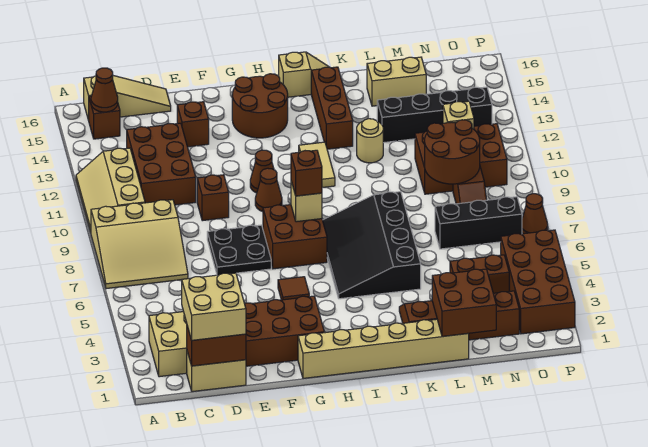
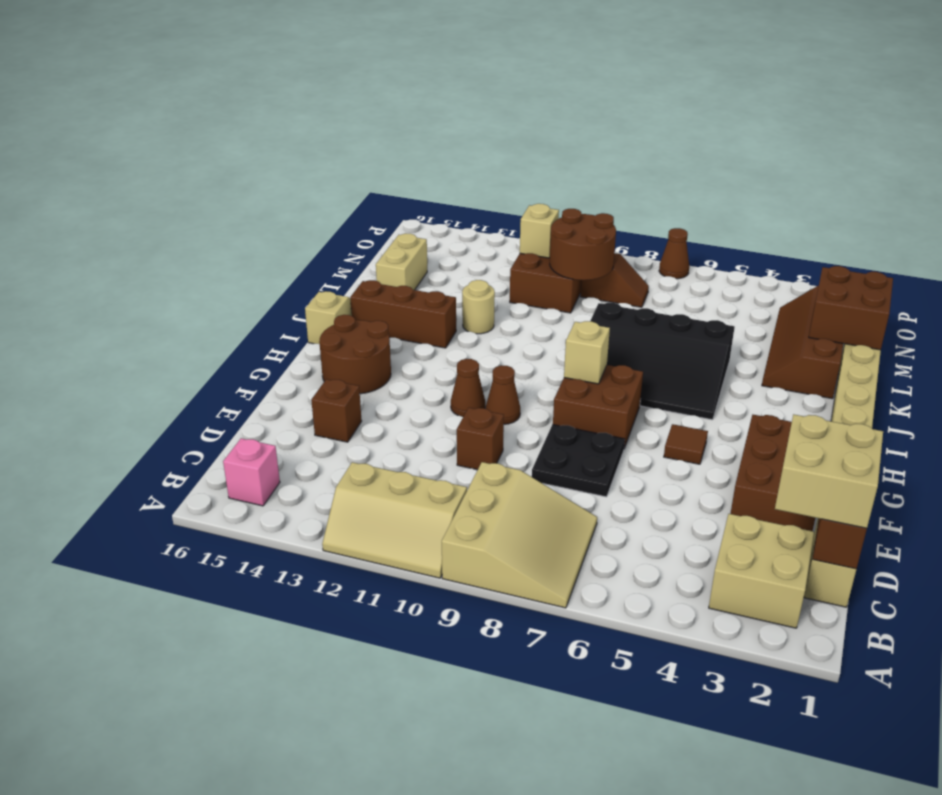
brown 1x1 brick [89,96,120,139] -> pink 1x1 brick [223,438,280,506]
brown 1x1 cone [91,68,118,112] -> none
tan 1x3 slope [84,76,171,120] -> none
brown 2x3 brick [127,123,196,205] -> none
brown 1x1 brick [291,150,322,196] -> none
tan 1x2 tile [299,142,335,188] -> none
black 1x4 brick [377,87,492,143] -> none
brown 1x2 brick [450,255,509,293] -> none
black 1x3 brick [435,197,522,249] -> none
brown 2x4 brick [501,230,575,334] -> none

